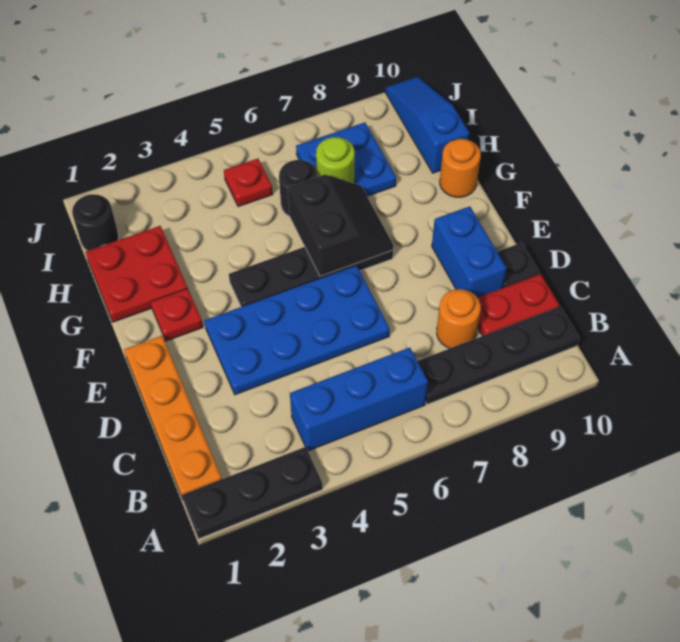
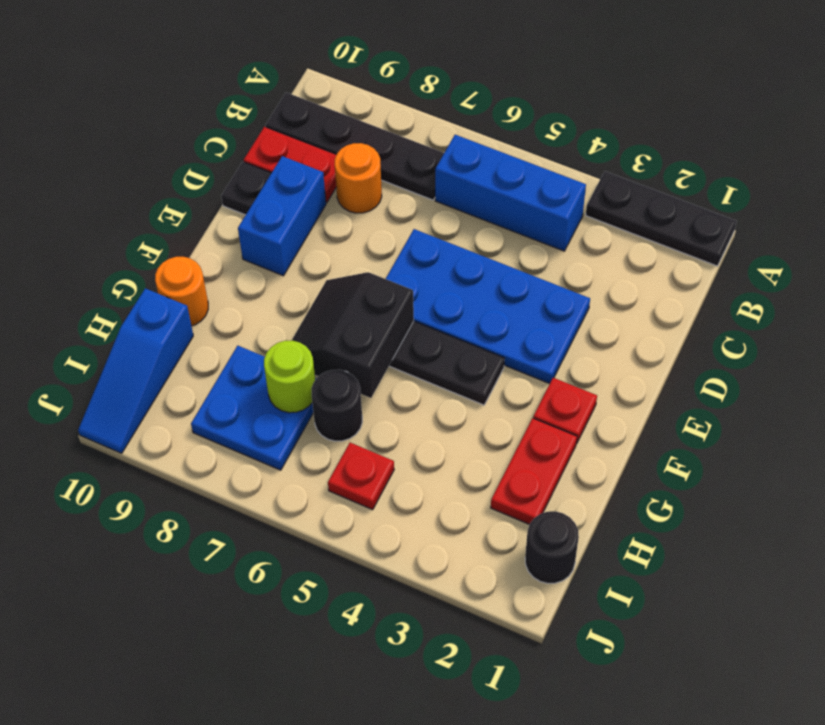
orange 1x4 plate [124,336,222,497] -> none
red 2x2 plate [85,226,187,322] -> red 1x2 plate [491,418,577,524]

